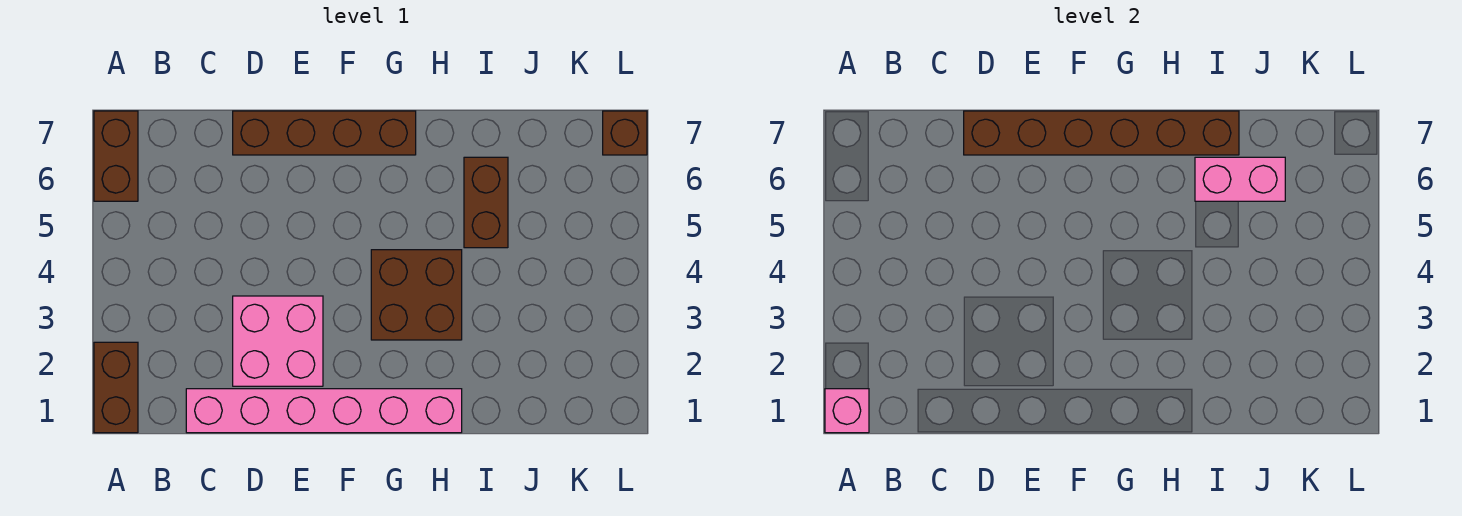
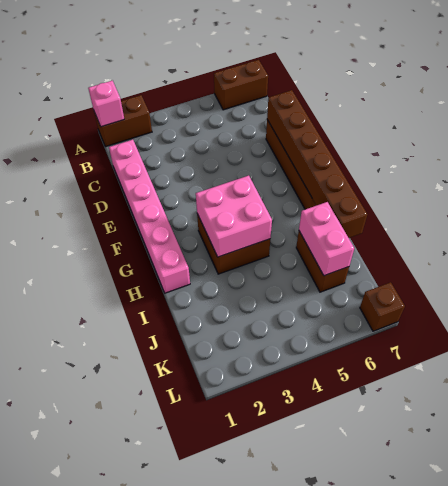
pink 2x2 brick [233,296,323,386] -> pink 2x2 brick moved to [196,176,272,257]
brown 1x2 brick [464,157,508,248] -> brown 1x2 brick turned to [296,231,349,292]

